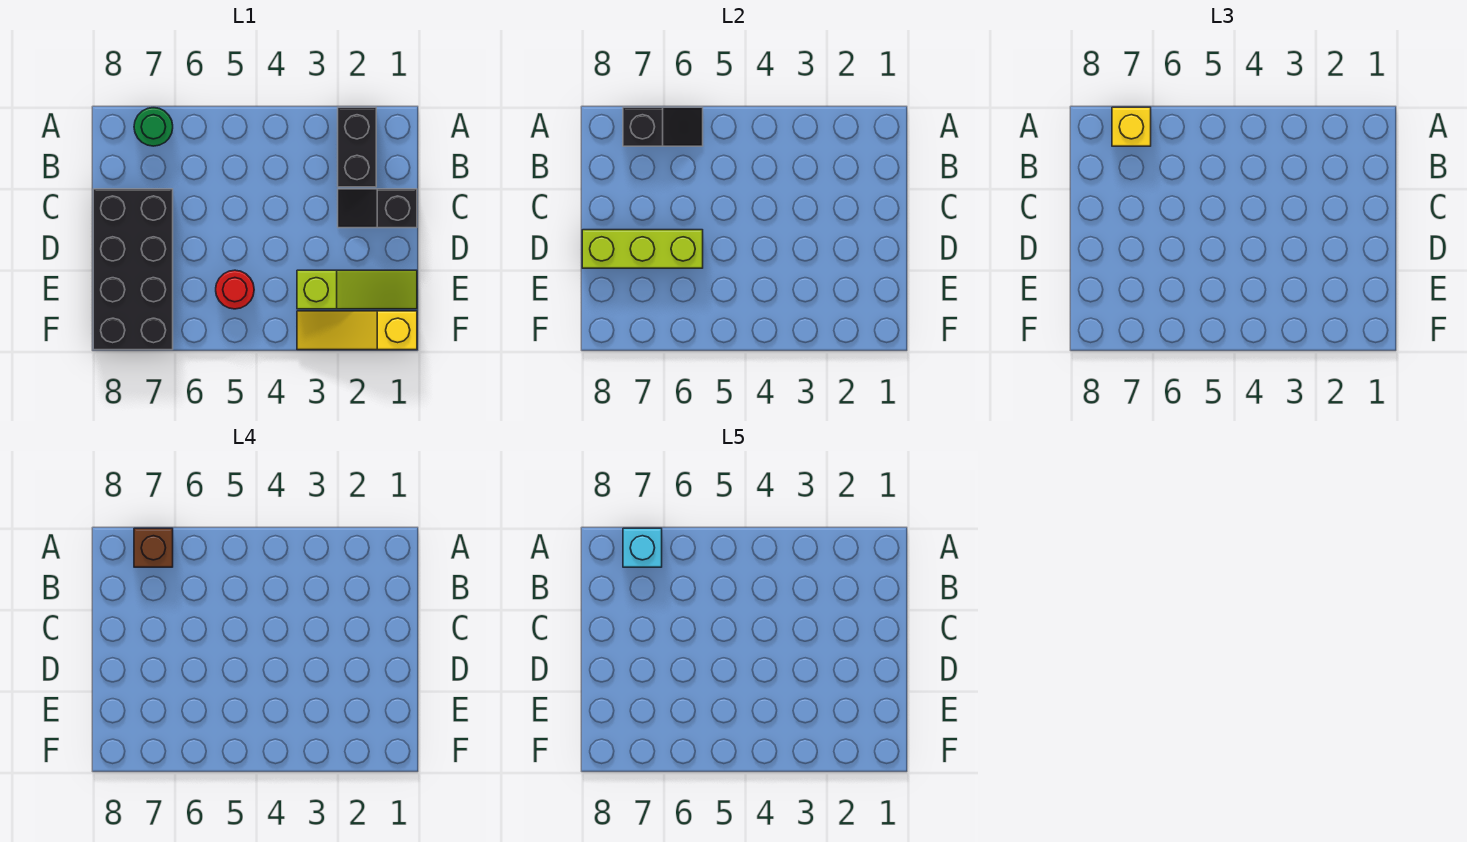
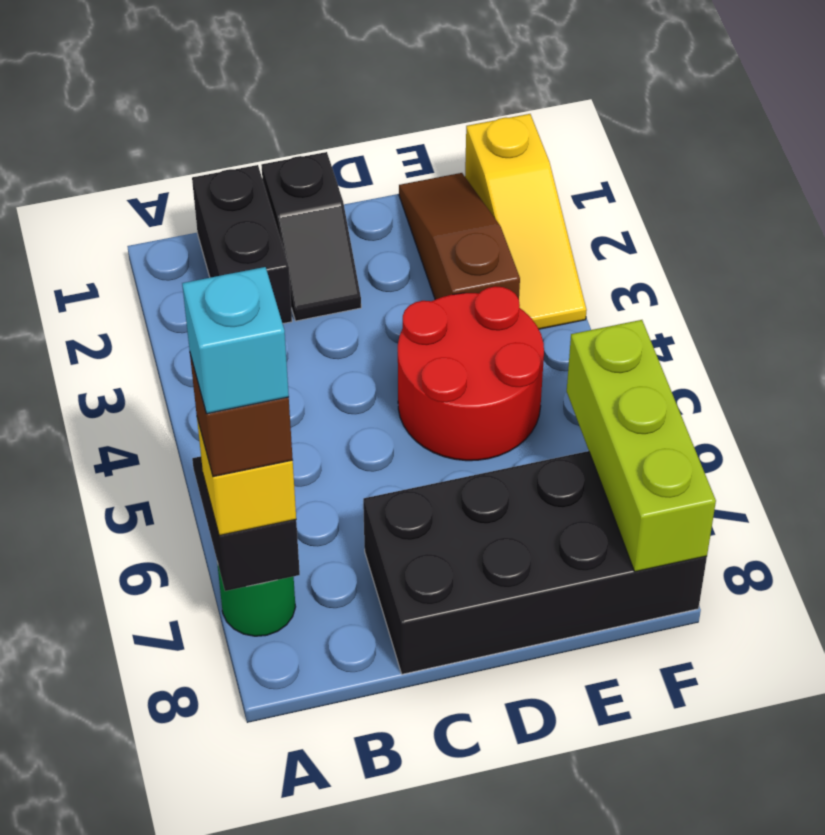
black 1x2 brick [338,107,376,187] -> black 1x2 brick turned to [192,165,292,324]
lime 1x3 brick [582,230,703,268] -> lime 1x3 brick moved to [567,320,716,572]
lime 1x3 slope [297,270,417,309] -> brown 1x3 slope [399,173,520,300]
red 1x1 round brick [216,270,254,309] -> red 2x2 round brick [398,286,544,461]

